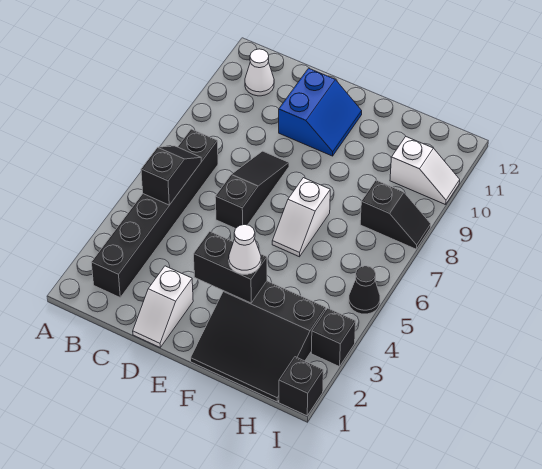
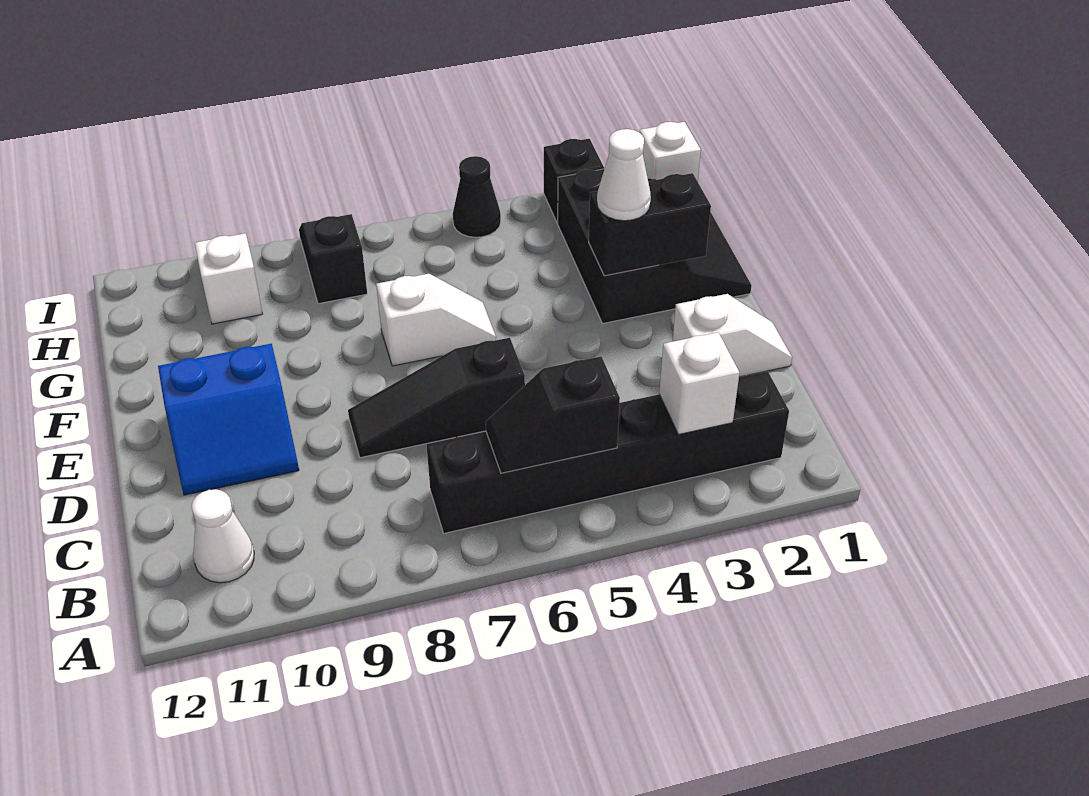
none -> white 1x1 brick [659,332,739,434]
blue 2x2 slope [279,68,362,156] -> blue 2x2 slope turned to [158,344,299,495]
black 1x2 brick [194,232,267,303] -> black 1x2 brick turned to [589,173,711,276]
black 1x1 brick [279,357,323,416] -> white 1x1 brick [640,122,701,182]

